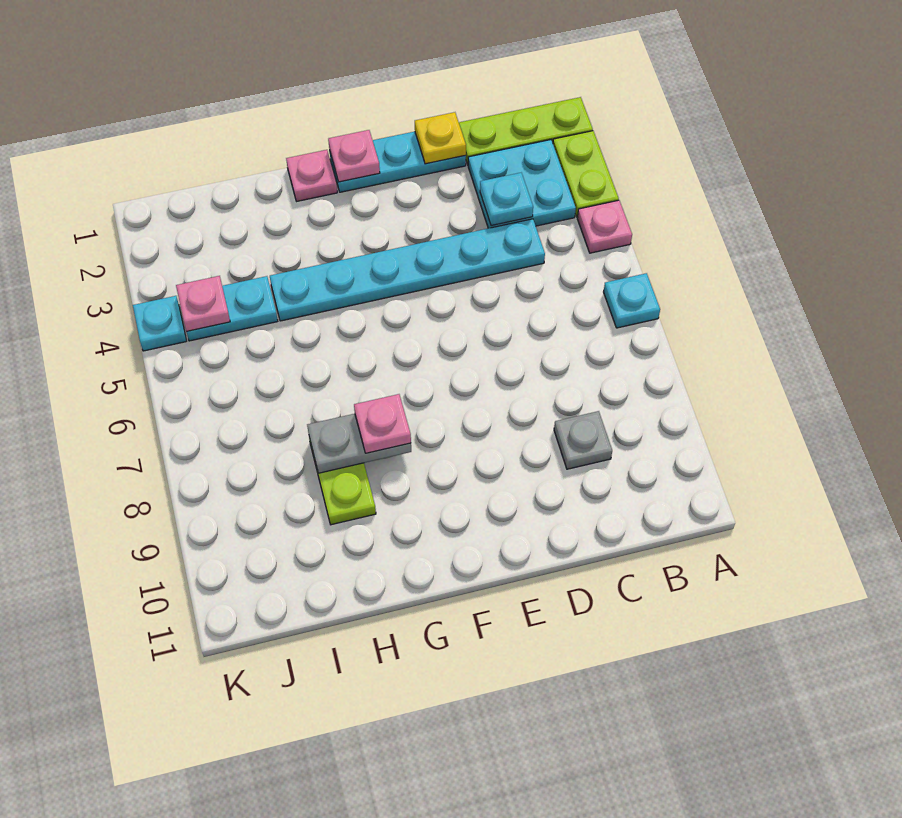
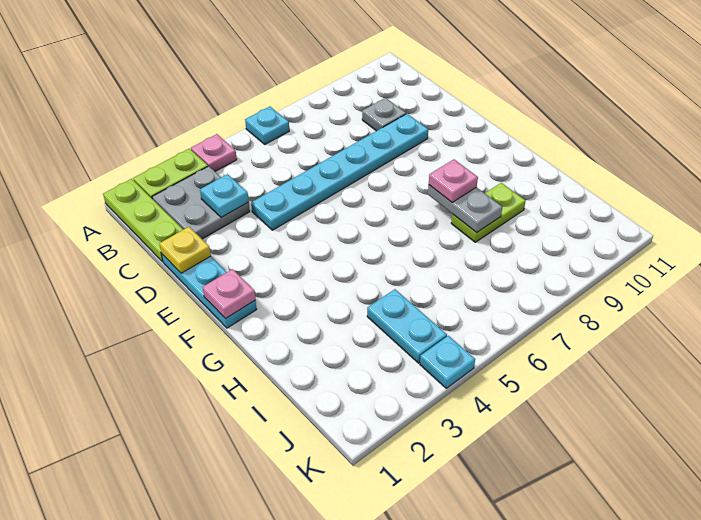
cyan 2x2 plate [468,140,576,228] -> grey 2x2 plate [152,166,250,239]
cyan 1x6 plate [270,219,545,321] -> cyan 1x6 plate turned to [251,114,428,230]
pink 1x1 plate [286,150,337,201] -> none
pink 1x1 plate [176,276,230,331] -> none

